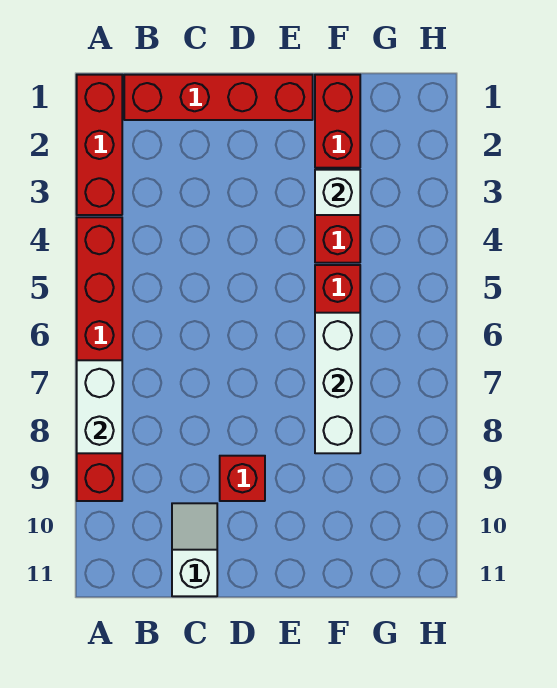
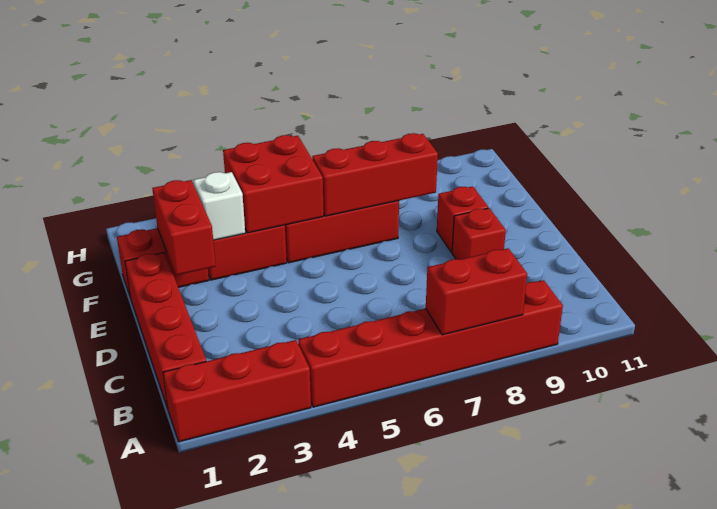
white 1x2 brick [77,360,122,453] -> red 1x2 brick [426,248,527,335]
white 1x2 slope [172,503,217,596] -> none
none -> red 1x2 brick [152,180,216,275]
none -> red 1x1 brick [437,186,489,252]
none -> red 2x2 brick [223,135,324,233]
white 1x3 brick [315,313,360,453] -> red 1x3 brick [312,133,438,216]

